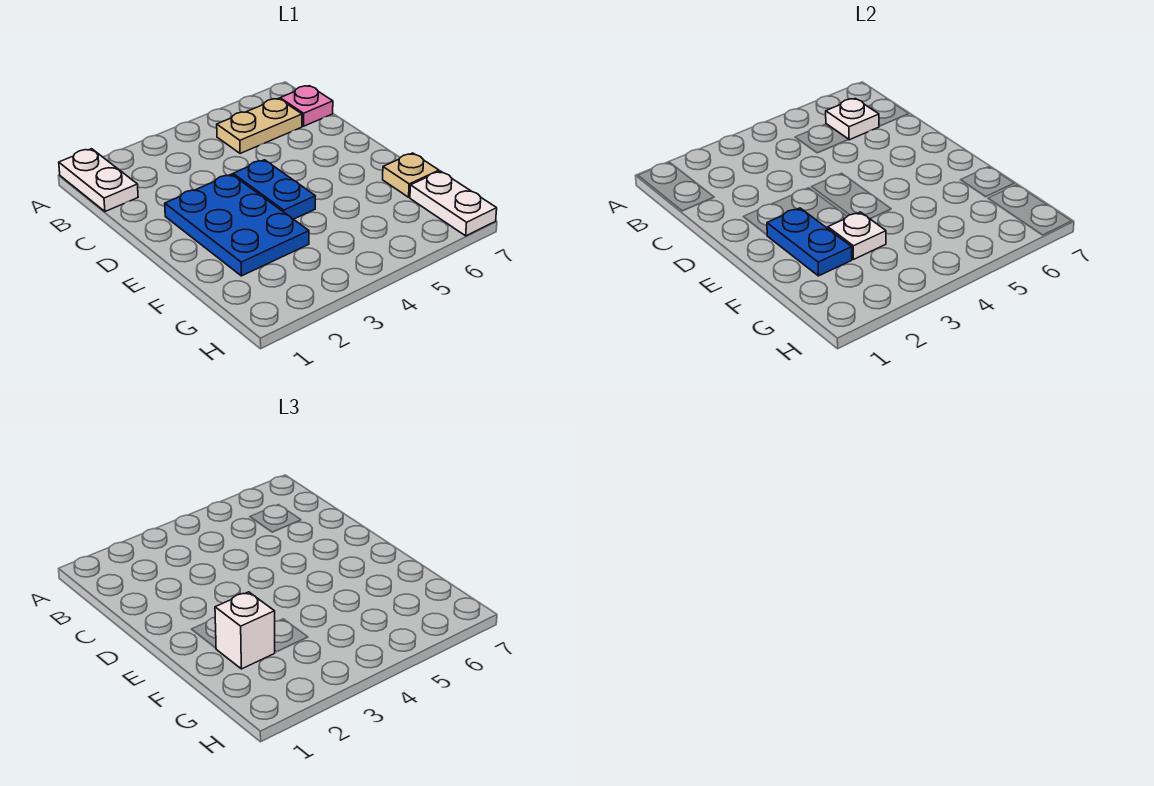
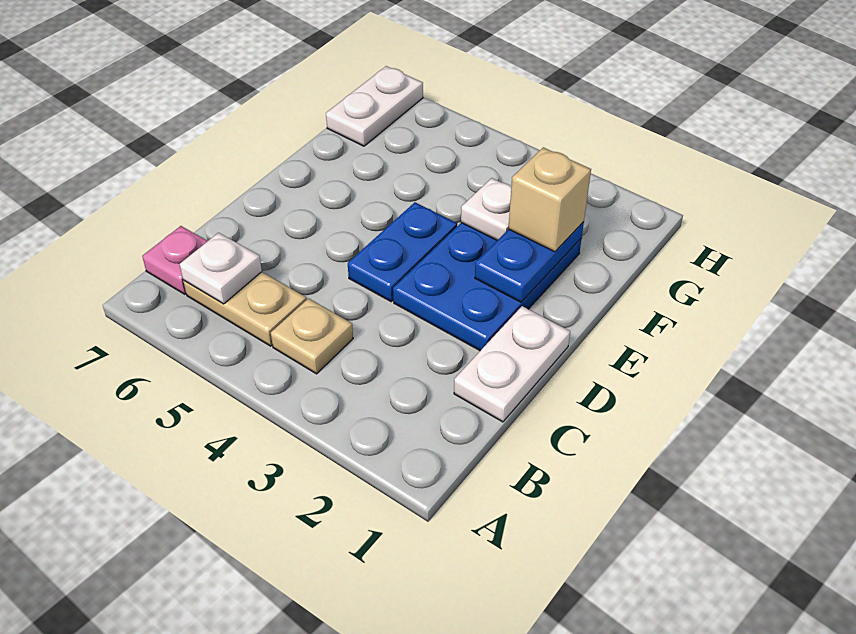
white 1x2 plate [59,149,138,212] -> white 1x2 plate moved to [454,306,570,422]
white 1x1 brick [215,592,275,669] -> tan 1x1 brick [508,147,591,252]
tan 1x1 plate [383,153,439,197] -> tan 1x1 plate moved to [271,299,353,374]

